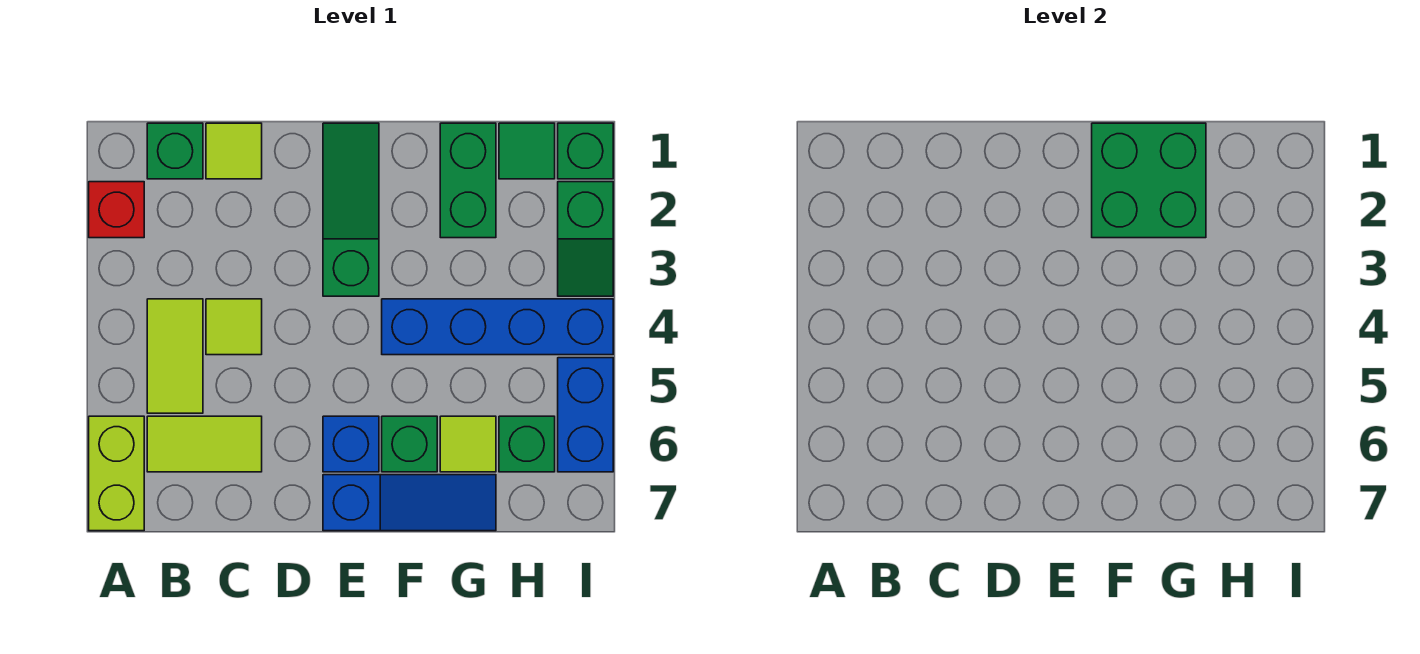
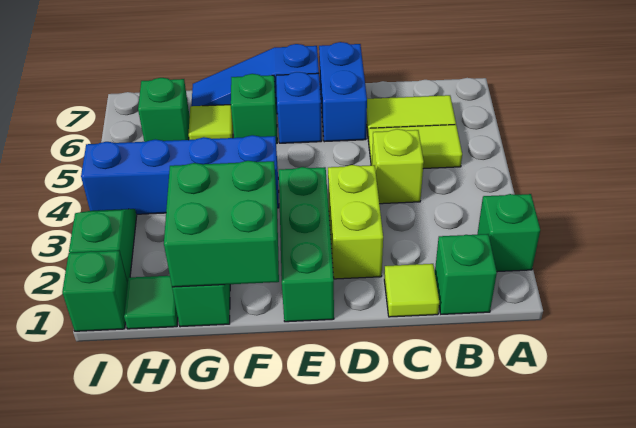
red 1x1 brick [89,182,144,238] -> green 1x1 brick [477,194,540,272]
lime 1x2 brick [89,416,144,531] -> lime 1x2 brick moved to [328,165,383,279]
lime 1x2 tile [147,299,203,413] -> lime 1x2 tile turned to [368,125,462,169]
lime 1x1 tile [206,299,262,355] -> lime 1x1 brick [372,129,424,204]
green 1x3 slope [323,123,379,296] -> green 1x3 brick [279,167,334,322]
blue 1x2 brick [558,358,613,472] -> blue 1x2 brick moved to [319,42,367,142]

